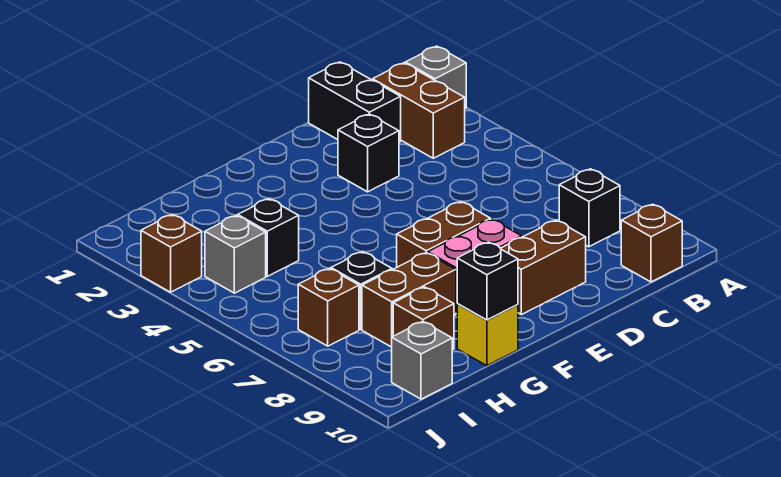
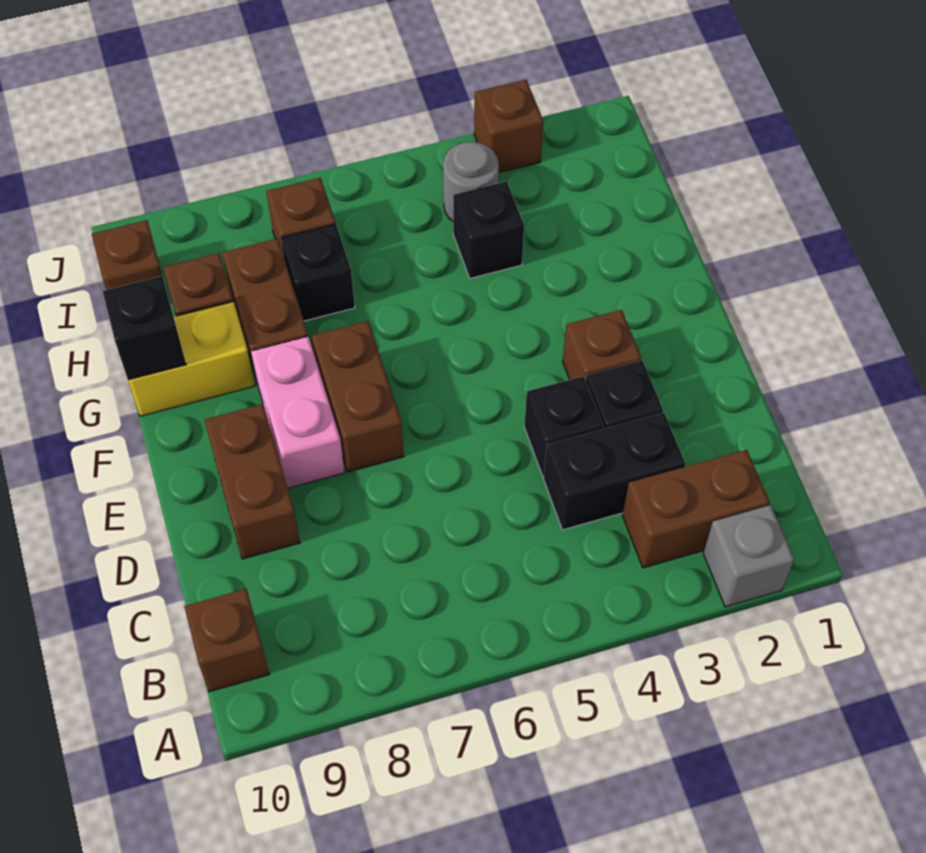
black 1x1 brick [559,169,620,247] -> black 1x1 brick moved to [524,376,603,476]
black 1x2 brick [309,62,401,142] -> black 1x2 brick moved to [544,413,685,530]
none -> brown 1x1 brick [563,310,642,381]
yellow 1x1 brick [457,304,518,366] -> yellow 1x2 brick [128,302,255,416]
grey 1x1 brick [205,215,266,293] -> grey 1x1 round brick [443,142,499,221]
grey 1x1 brick [392,321,452,399] -> brown 1x1 brick [92,220,162,290]

